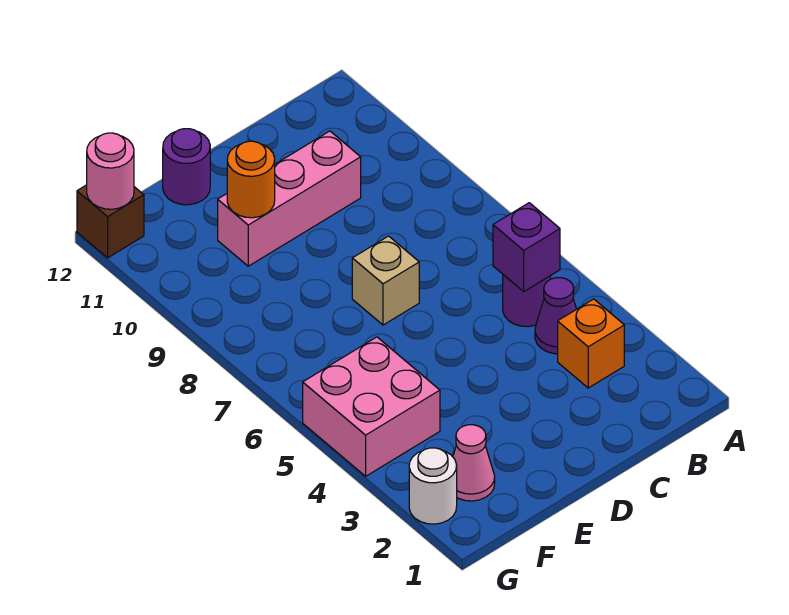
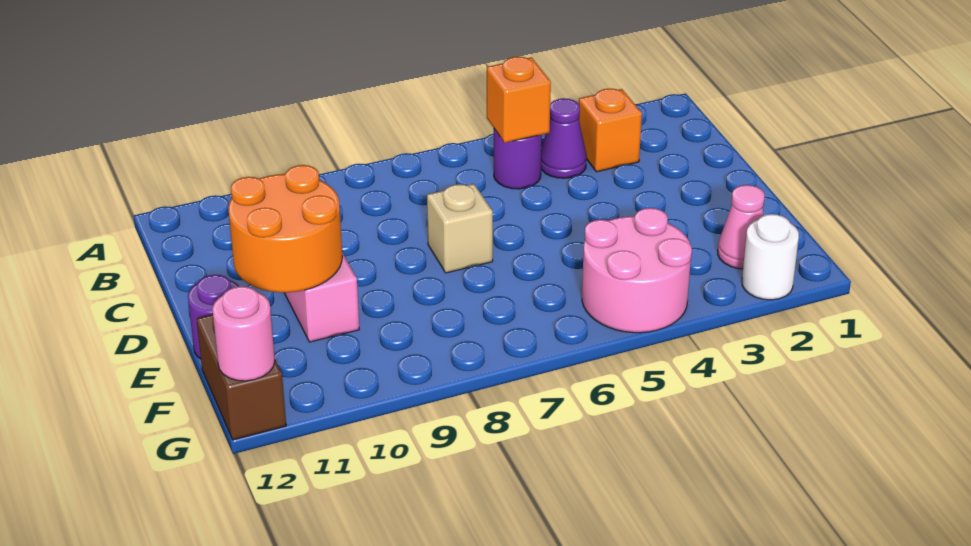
purple 1x1 brick [493,203,560,291] -> orange 1x1 brick [487,57,551,143]
orange 1x1 round brick [227,141,275,218] -> orange 2x2 round brick [228,165,342,293]
pink 2x2 brick [303,337,440,476] -> pink 2x2 round brick [582,208,692,333]
brown 1x1 brick [77,185,144,258] -> brown 1x2 brick [196,314,286,440]

